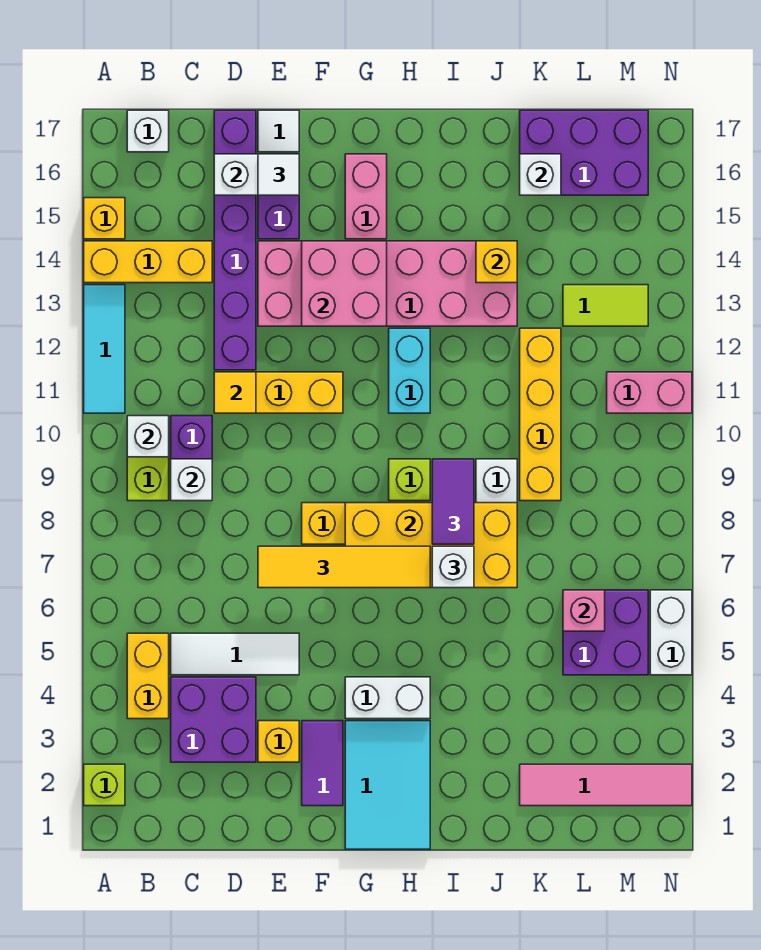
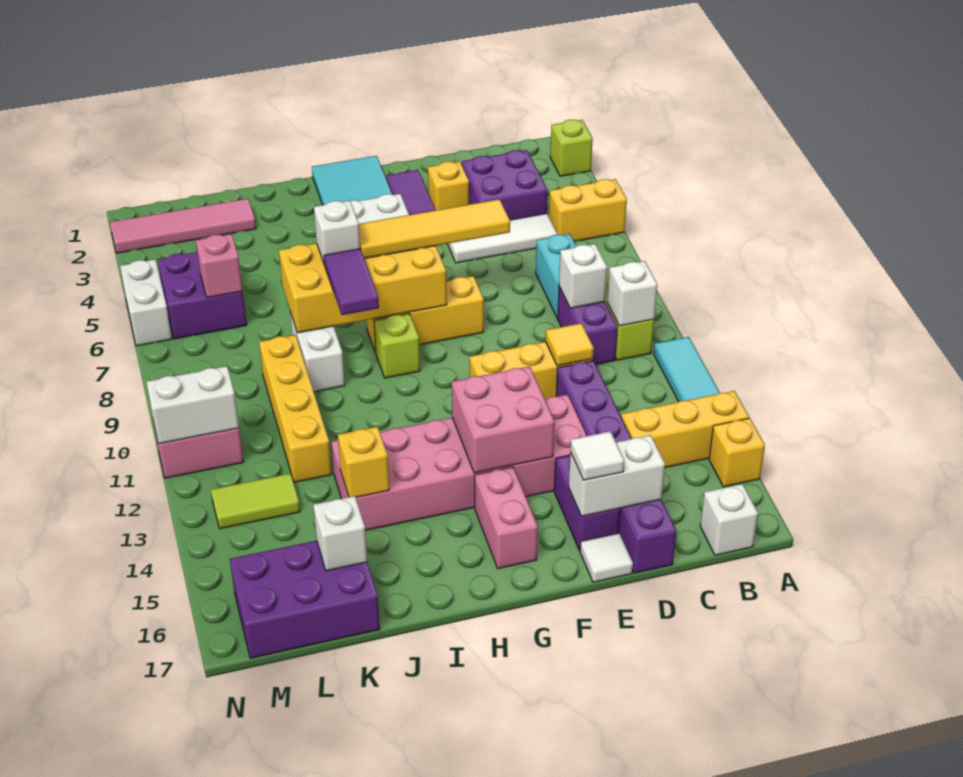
yellow 1x2 brick [127,633,169,719] -> yellow 1x2 brick turned to [549,179,627,241]
cyan 1x2 brick [389,328,430,413] -> cyan 1x2 brick moved to [536,234,576,318]
none -> white 1x2 brick [147,366,239,444]

